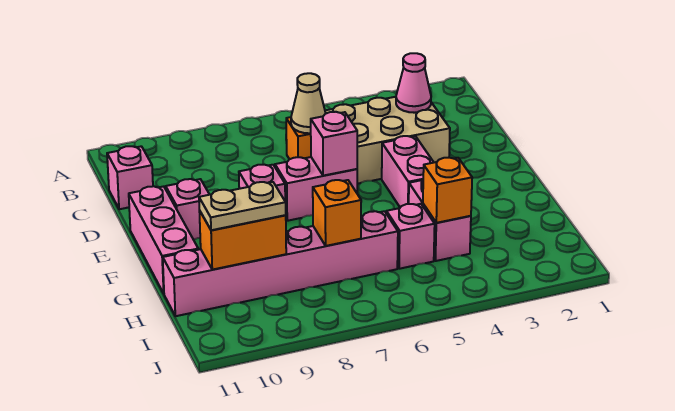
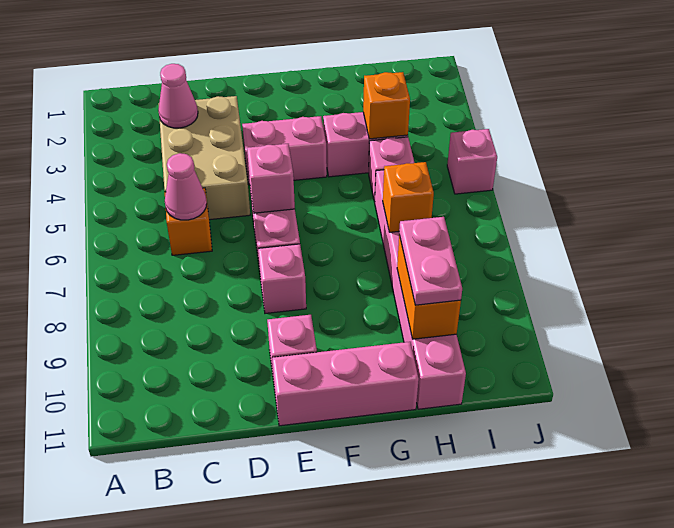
tan 1x1 cone [291,73,326,133] -> pink 1x1 cone [165,153,207,220]
pink 1x1 brick [107,146,153,209] -> pink 1x1 brick moved to [447,129,497,194]
tan 1x2 plate [199,182,286,230] -> pink 1x2 plate [399,217,462,305]

